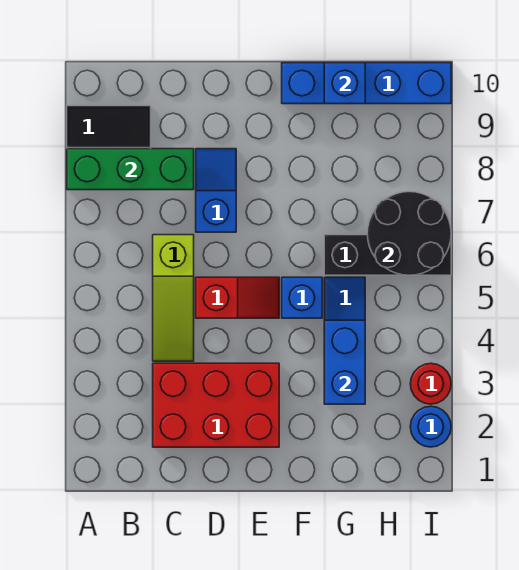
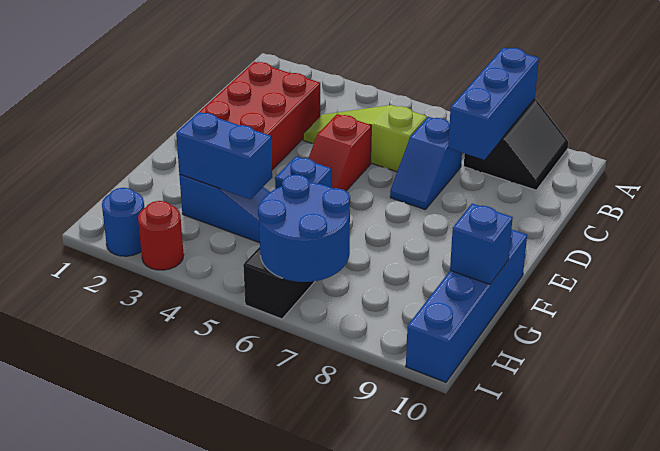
green 1x3 brick [67,149,194,190] -> blue 1x3 brick [448,48,539,160]
blue 1x2 slope [196,149,236,232] -> blue 1x2 slope turned to [390,117,462,210]
black 2x2 round brick [367,192,451,275] -> blue 2x2 round brick [258,175,350,282]

